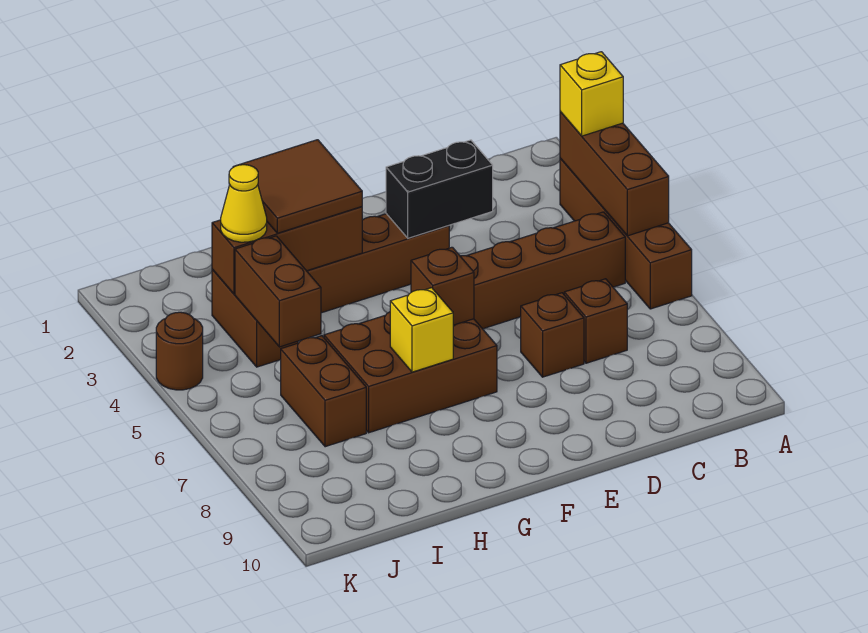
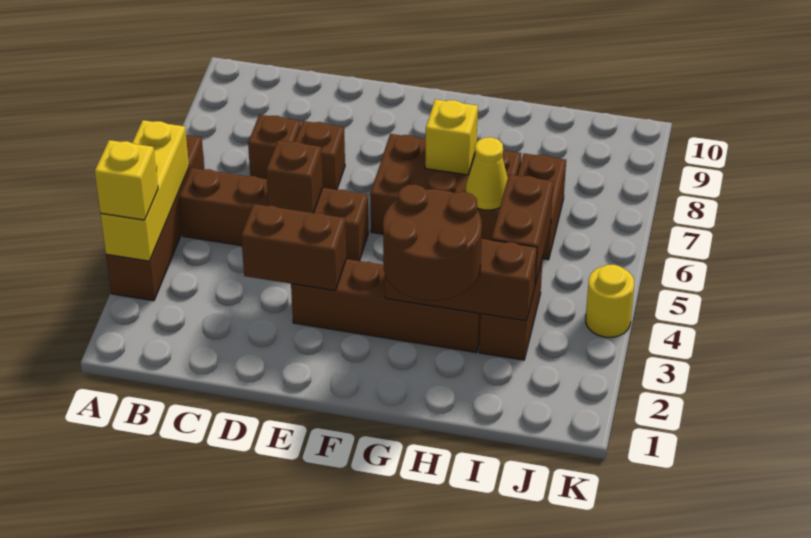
brown 1x3 brick [560,112,669,236] -> yellow 1x3 brick [101,120,189,261]
black 1x2 brick [386,140,493,238] -> brown 1x2 brick [241,204,346,290]
brown 1x1 brick [411,247,474,325] -> brown 1x1 brick moved to [266,140,323,213]
brown 2x2 tile [233,140,362,233] -> brown 2x2 round brick [383,185,482,301]
yellow 1x1 cone [221,165,267,242] -> yellow 1x1 cone moved to [466,137,508,210]
brown 1x1 round brick [156,312,203,390] -> yellow 1x1 round brick [586,265,634,337]

